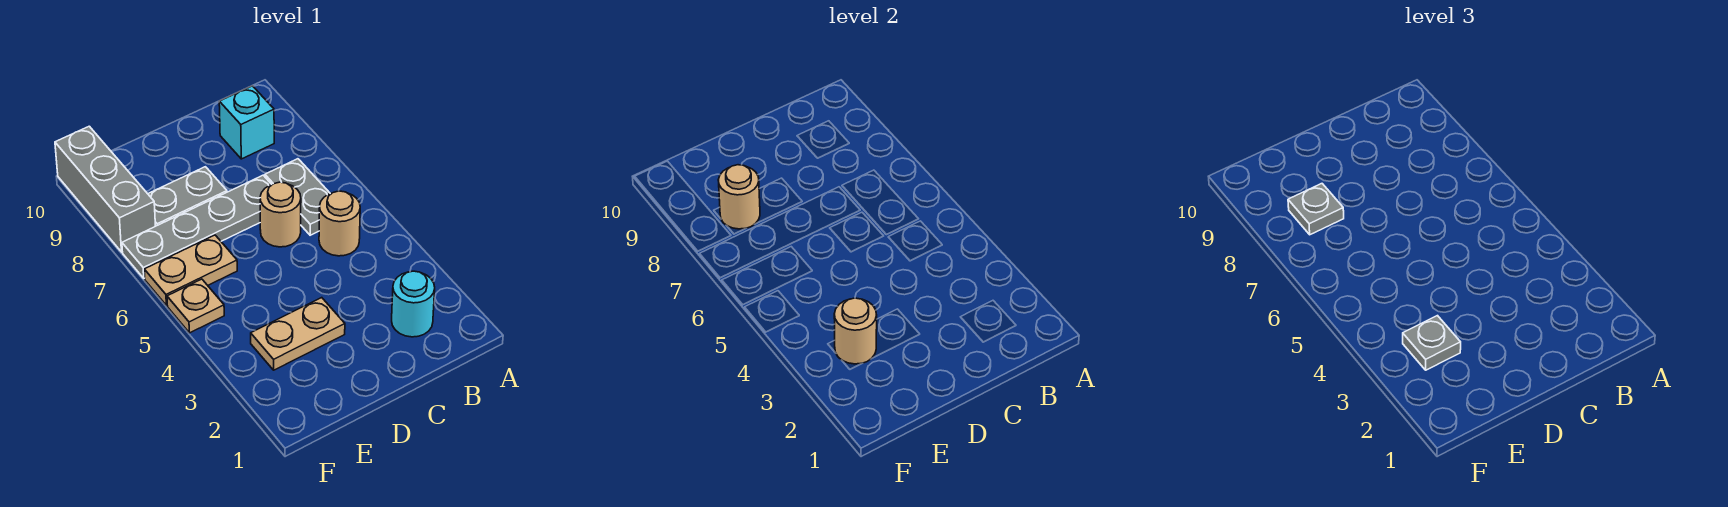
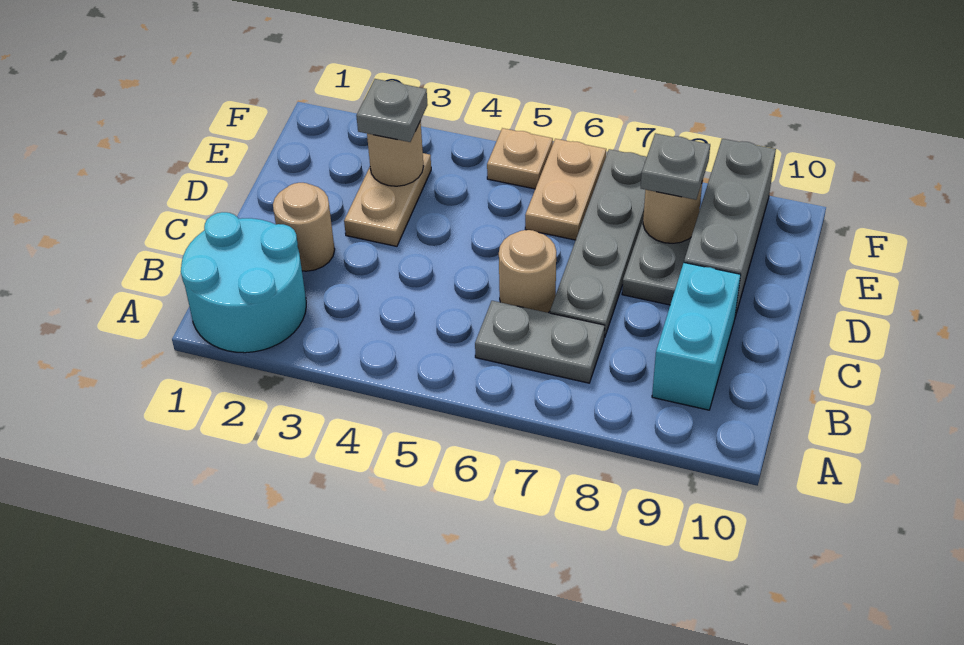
cyan 1x1 round brick [392,271,435,337] -> cyan 2x2 round brick [181,212,306,353]
tan 1x1 round brick [319,191,360,256] -> tan 1x1 round brick moved to [273,183,335,271]
cyan 1x1 brick [219,86,274,159] -> cyan 1x2 brick [652,263,741,410]
grey 1x3 brick [55,126,155,252] -> grey 1x3 brick turned to [684,139,776,317]

